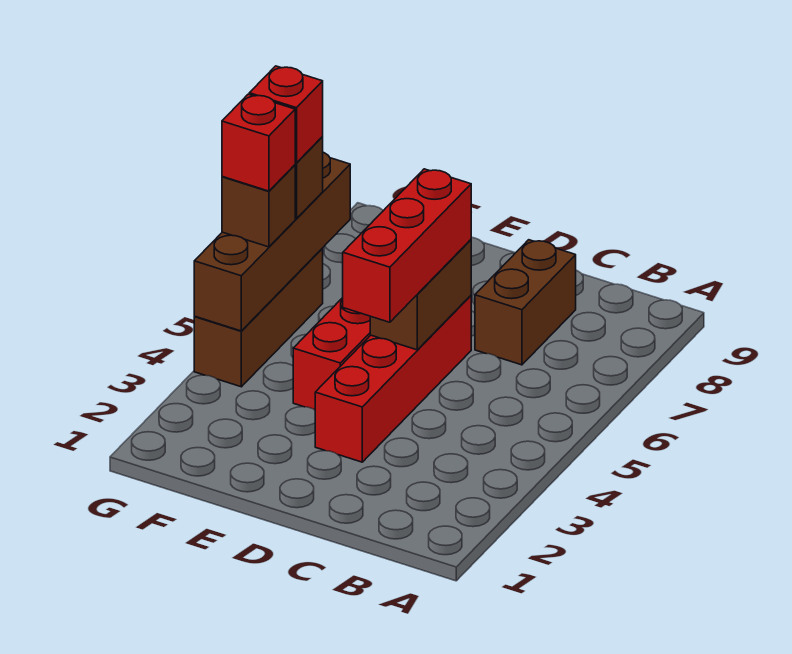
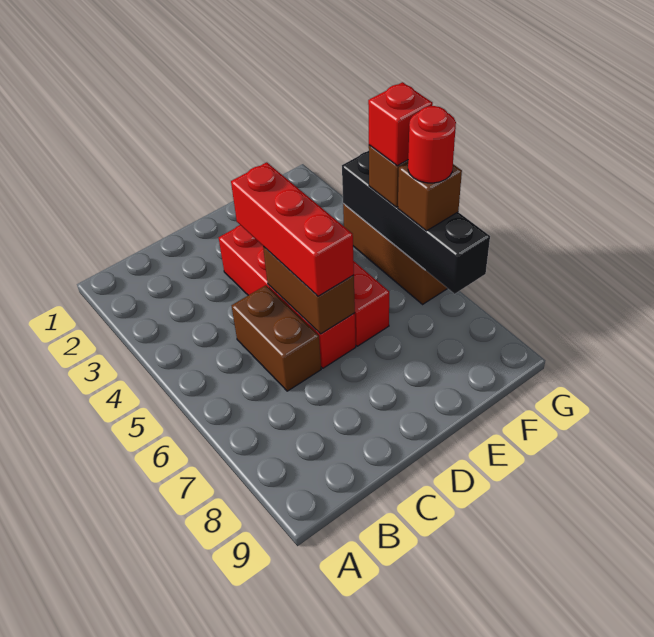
brown 1x2 brick [475,240,576,365] -> brown 1x2 brick moved to [232,285,321,391]
brown 1x4 brick [194,152,350,331] -> black 1x4 brick [342,151,490,294]
red 1x1 brick [249,66,323,163] -> red 1x1 round brick [408,106,456,183]

